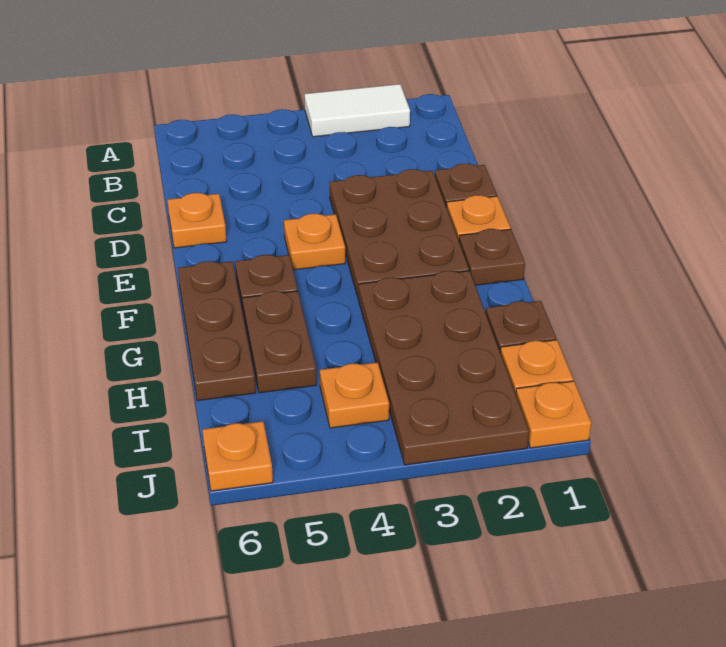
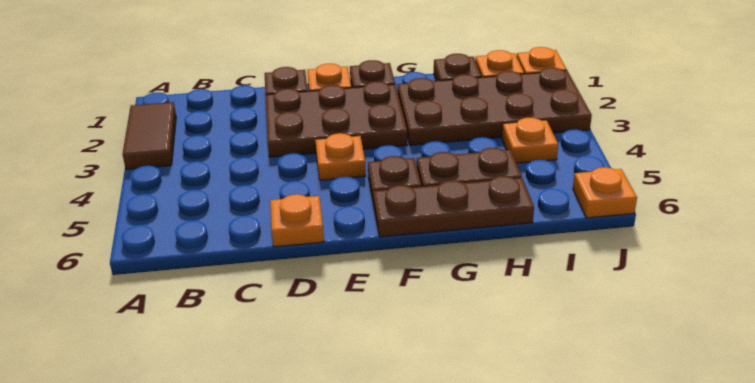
white 1x2 tile [305,84,410,137] -> brown 1x2 tile [123,102,176,170]

